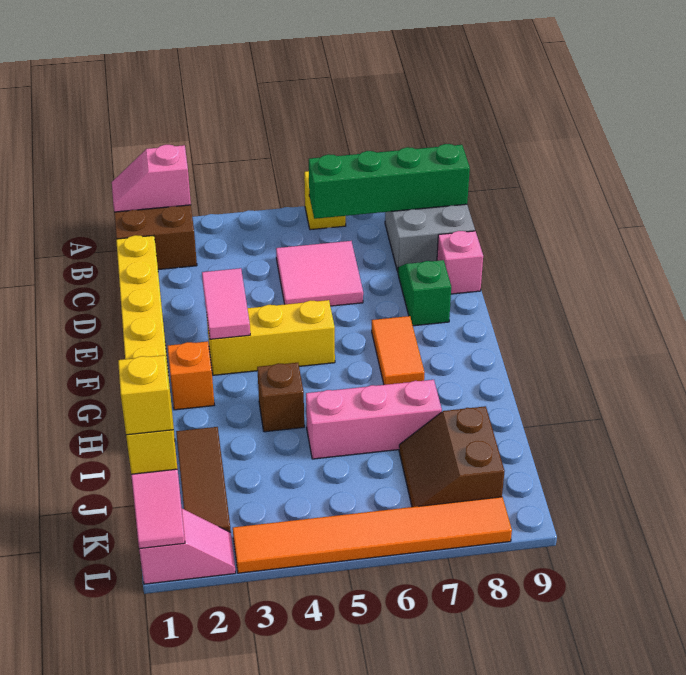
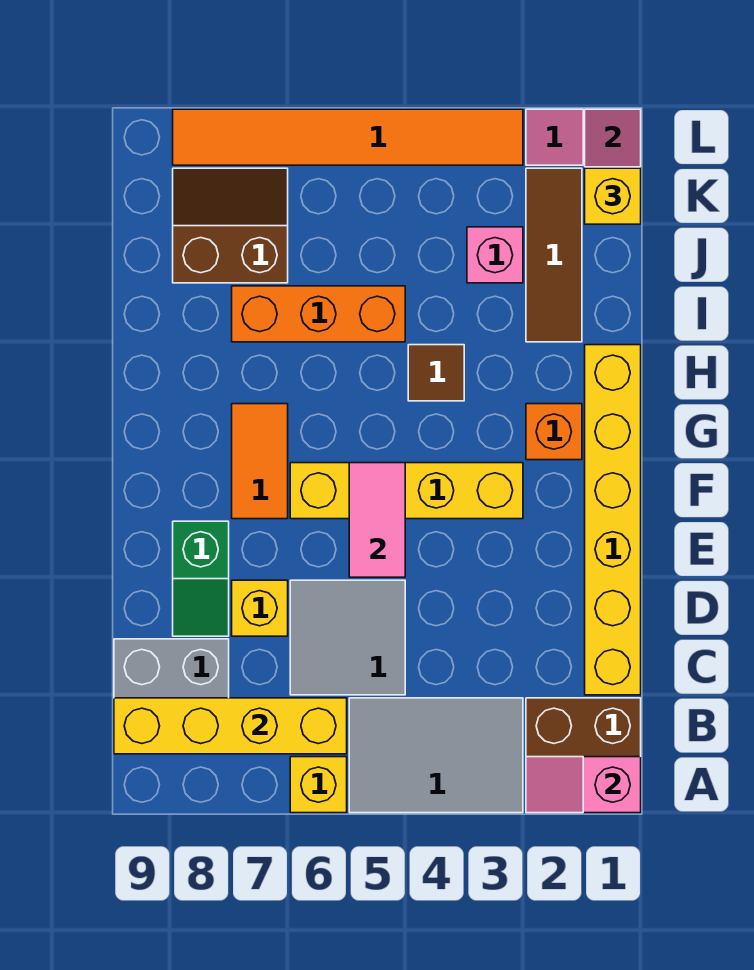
pink 1x2 slope [112,145,191,212] -> pink 1x2 slope turned to [526,757,641,813]
none -> grey 2x3 tile [349,698,523,813]
green 1x4 brick [309,144,470,219] -> yellow 1x4 brick [114,698,347,754]
pink 2x2 tile [276,241,363,306] -> grey 2x2 tile [290,580,405,695]
pink 1x1 brick [437,231,483,294] -> pink 1x1 brick moved to [467,227,523,283]
pink 1x2 tile [202,268,250,339] -> pink 1x2 tile moved to [349,463,405,577]
yellow 1x3 brick [207,300,335,375] -> yellow 1x4 brick [290,463,523,519]
brown 1x1 brick [257,363,304,432] -> brown 1x1 tile [408,345,464,401]
pink 1x3 brick [306,380,442,459] -> orange 1x3 brick [232,286,405,342]
brown 2x2 slope [399,406,505,507] -> brown 2x2 slope turned to [173,168,288,283]
yellow 1x1 brick [118,355,173,435] -> yellow 1x1 brick moved to [232,580,288,636]

